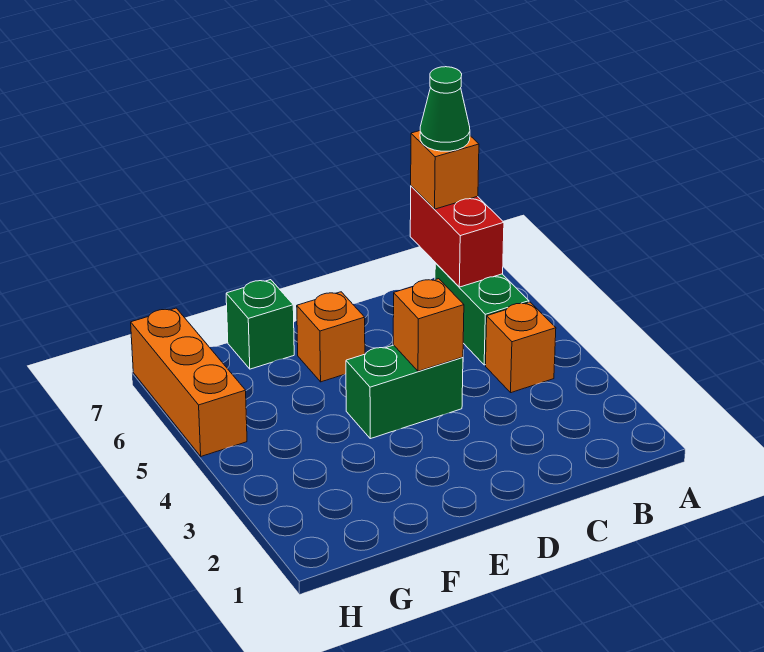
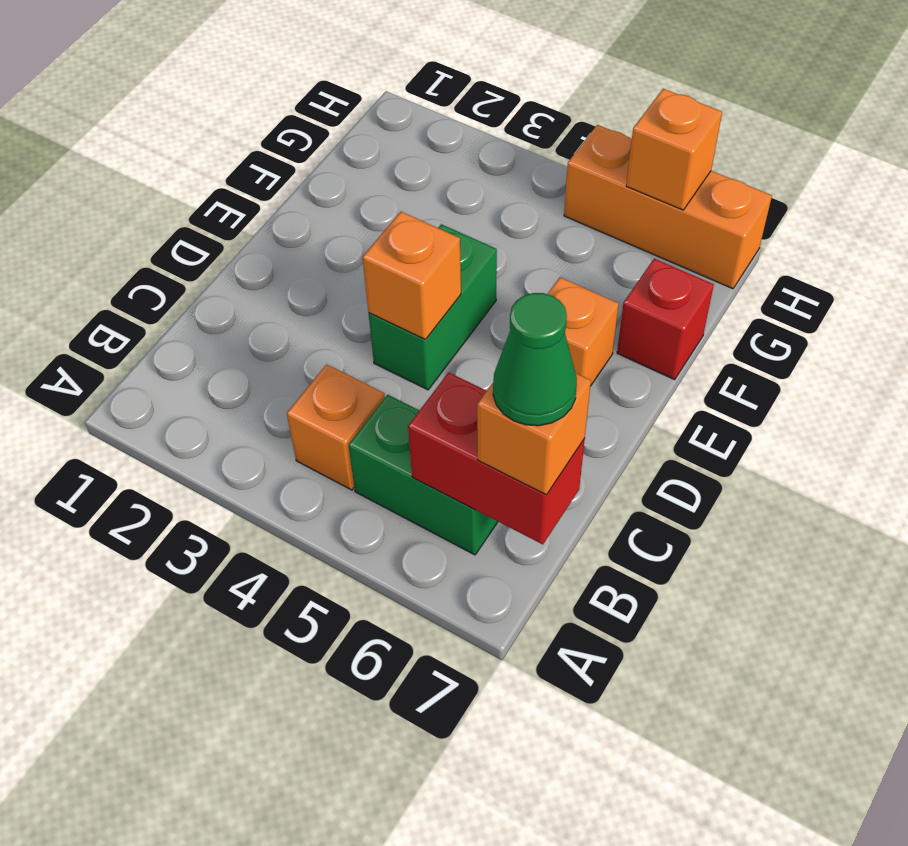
green 1x1 brick [226,280,294,369] -> red 1x1 brick [617,259,714,380]
none -> orange 1x1 brick [626,89,722,210]

